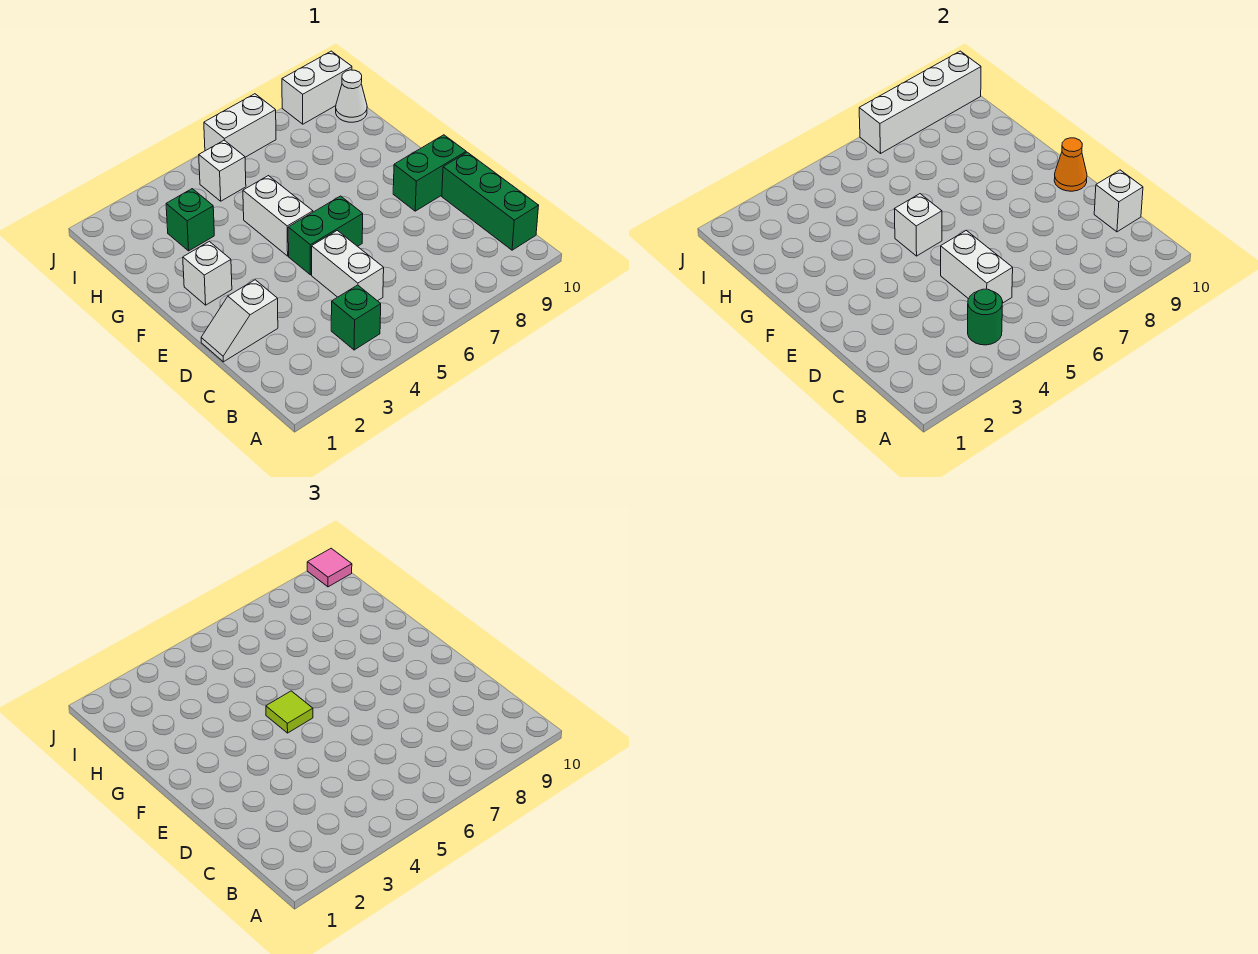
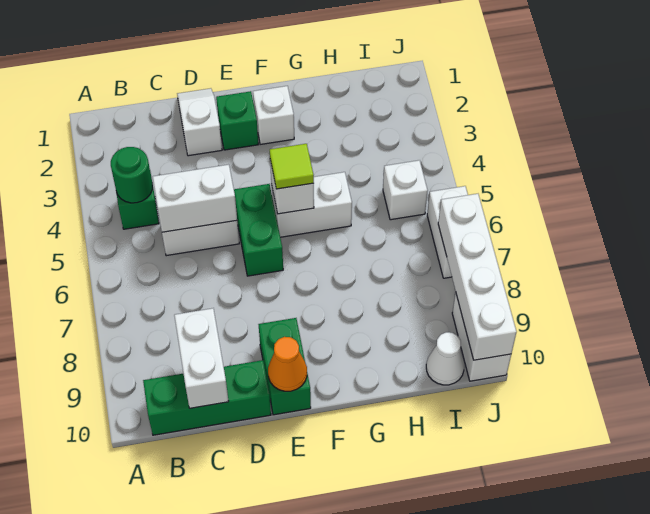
white 1x1 brick [1094,170,1143,232] -> white 1x2 brick [174,308,229,408]
green 1x1 brick [166,189,214,251] -> green 1x1 brick moved to [216,91,258,150]
pink 1x1 tile [307,548,352,587] -> none

